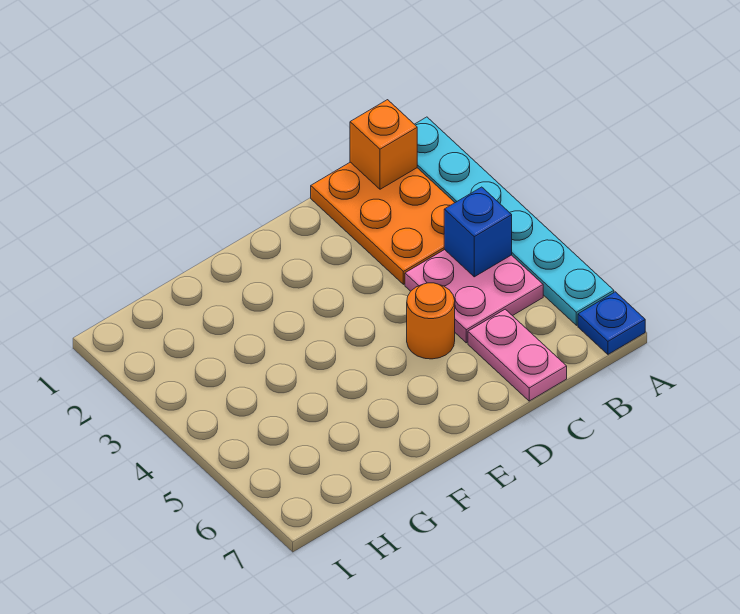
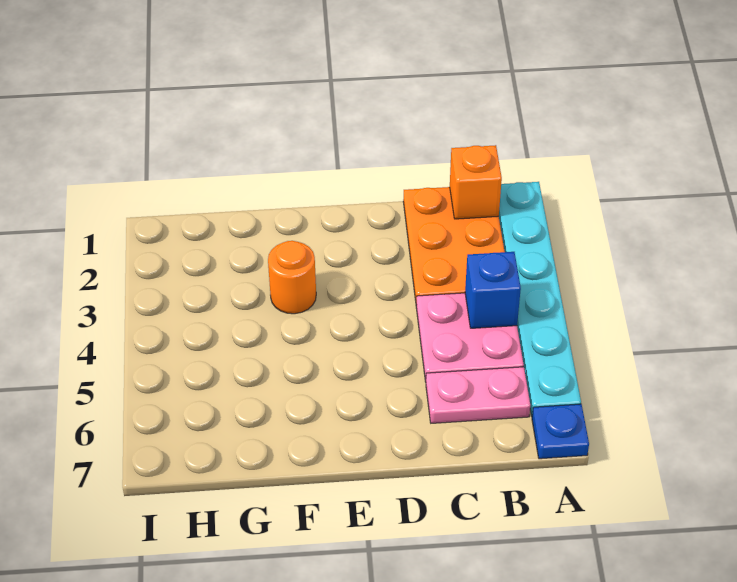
pink 1x2 plate [468,309,567,401] -> pink 1x2 plate turned to [426,367,530,423]
orange 1x1 round brick [407,283,455,359] -> orange 1x1 round brick moved to [268,241,316,314]

